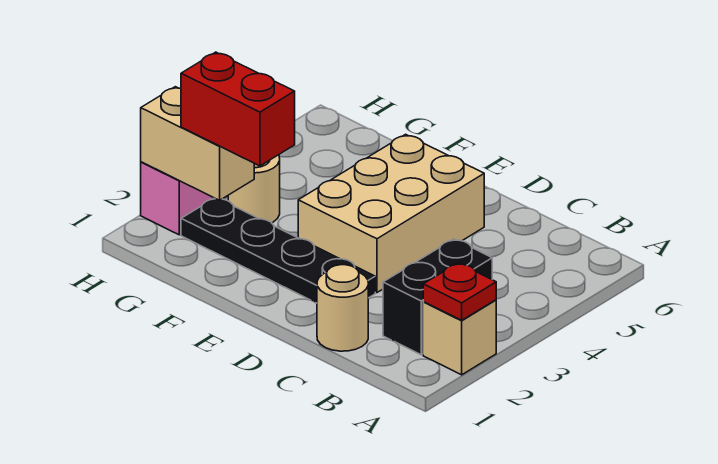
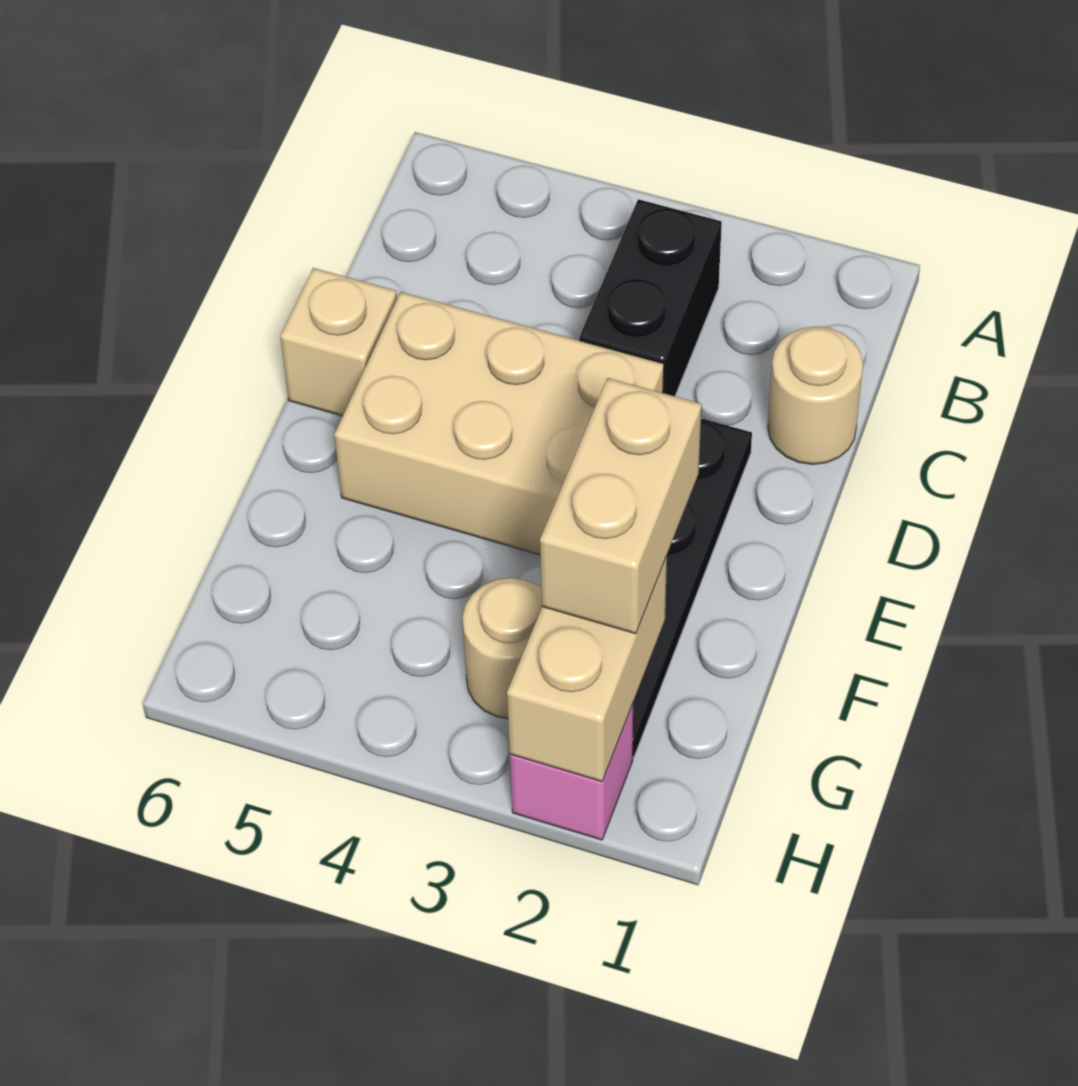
tan 1x1 brick [423,300,496,375] -> tan 1x1 brick moved to [280,268,397,416]
red 1x1 plate [423,263,496,320] -> none
black 1x2 brick [383,239,492,355] -> black 1x2 brick turned to [579,199,722,396]
red 1x2 brick [181,52,295,166] -> tan 1x2 brick [540,378,702,634]

